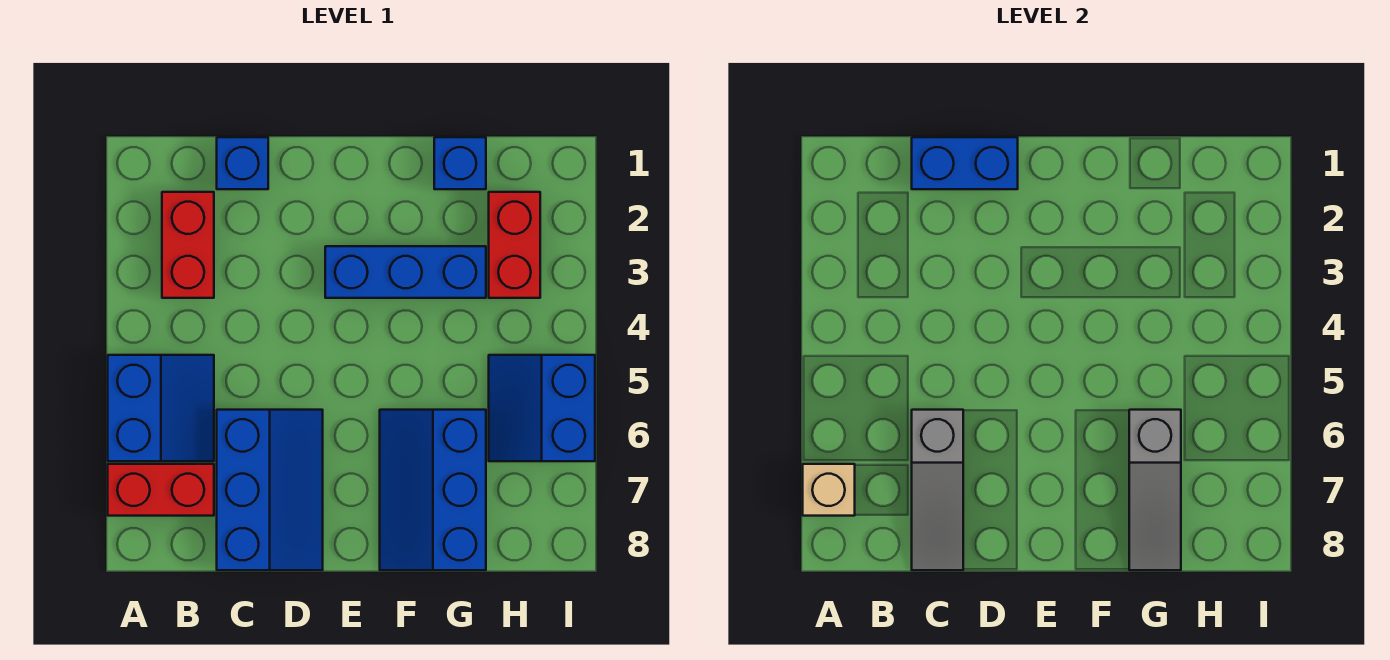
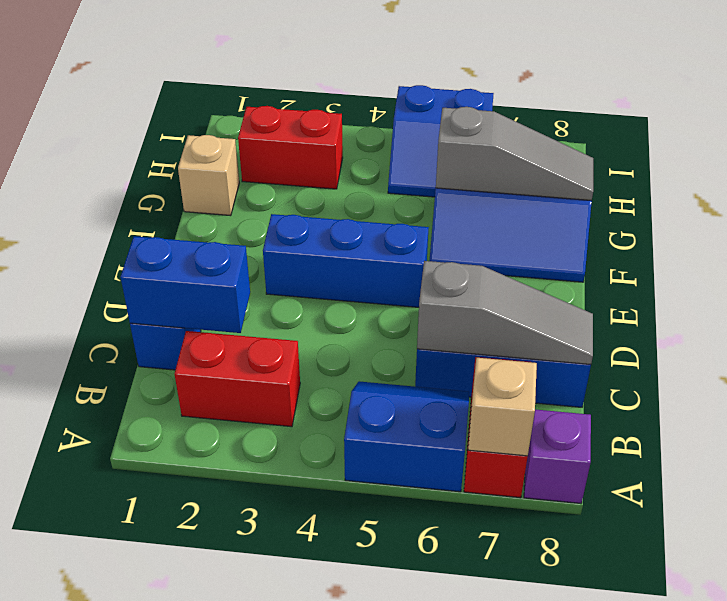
none -> purple 1x1 brick [524,409,591,503]
blue 1x2 brick [912,137,1018,189] -> blue 1x2 brick turned to [121,236,250,333]
blue 1x3 brick [325,246,486,298] -> blue 1x3 brick turned to [263,214,429,307]
blue 1x1 brick [434,137,486,189] -> tan 1x1 brick [178,135,239,216]

